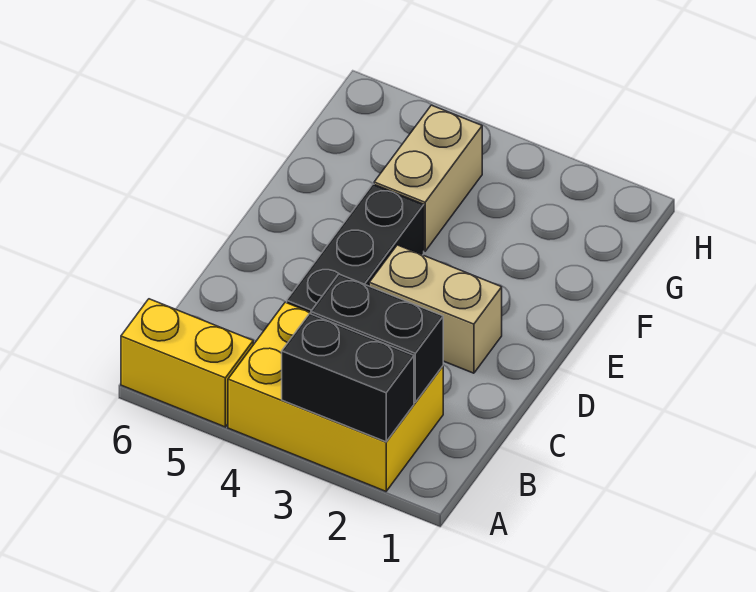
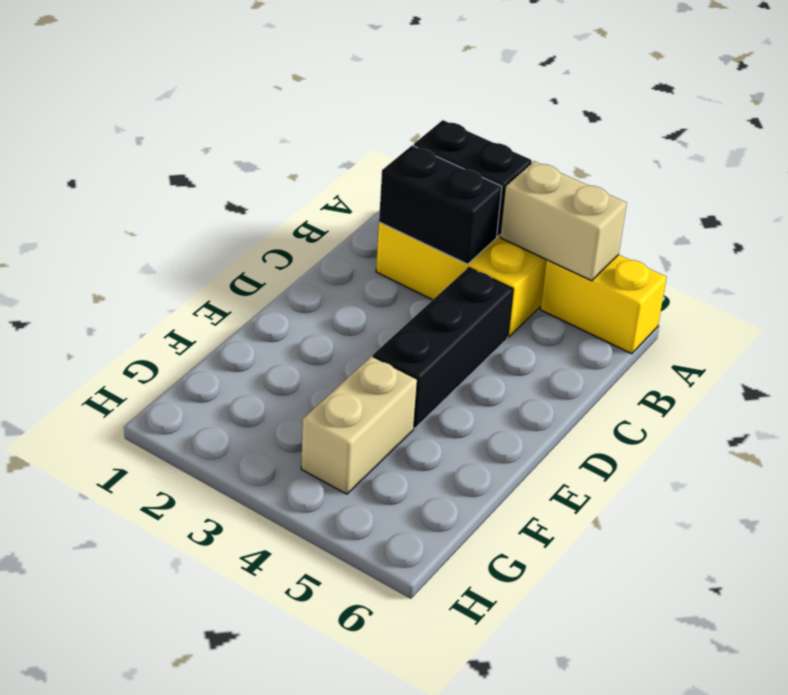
tan 1x2 brick [369,245,502,373] -> tan 1x2 brick moved to [500,161,627,281]

